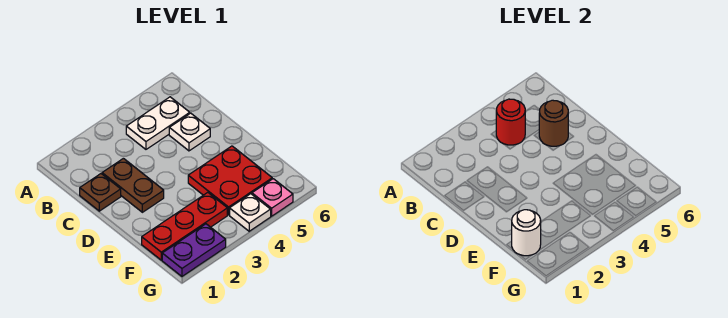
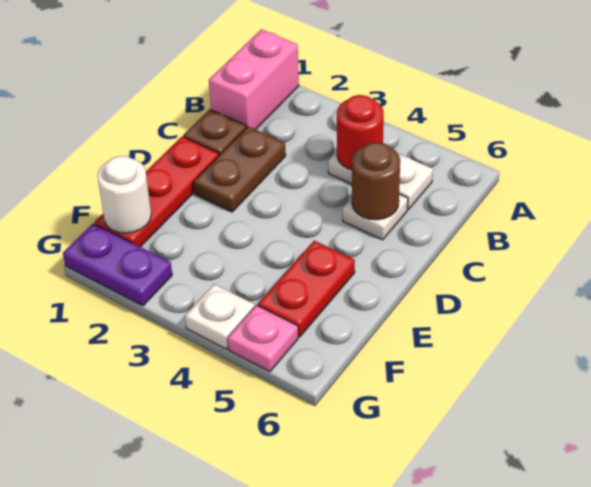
none -> pink 1x2 brick [209,29,299,130]
red 2x2 plate [188,146,272,215] -> red 1x2 plate [258,241,355,337]
red 1x3 plate [142,192,227,260] -> red 1x3 plate turned to [95,136,219,247]

